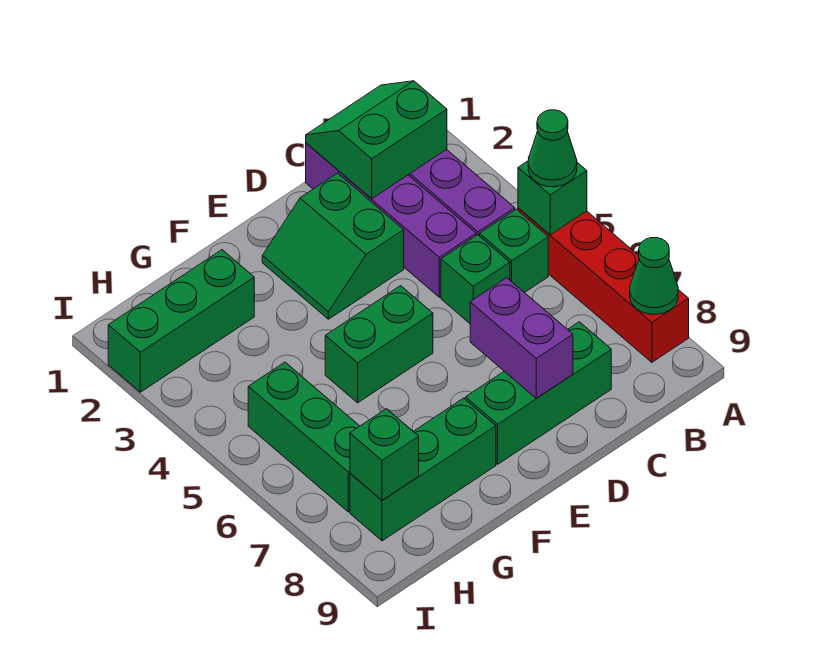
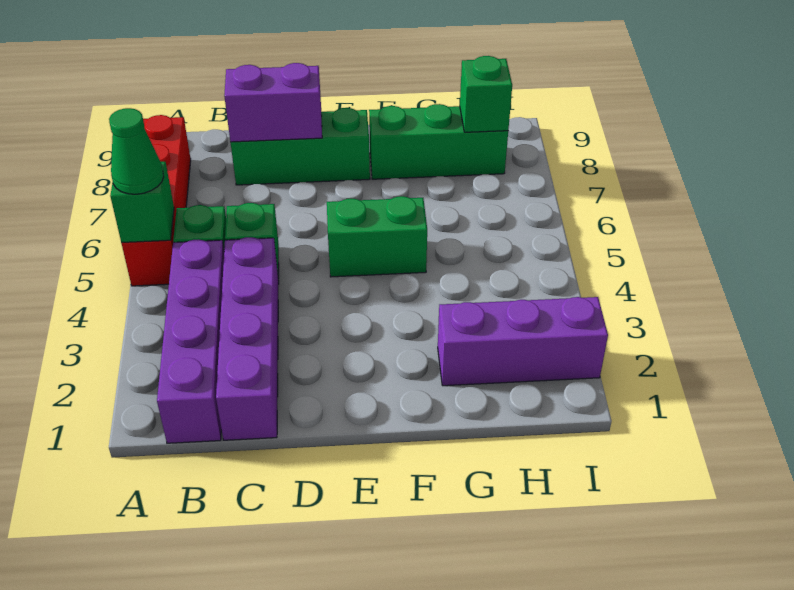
green 1x1 cone [630,238,678,314] -> none
green 2x2 slope [306,81,447,199] -> none
green 2x2 slope [262,173,404,319] -> none
purple 1x2 brick [470,278,573,398] -> purple 1x2 brick turned to [224,63,322,142]
green 1x3 brick [108,250,254,392] -> purple 1x3 brick [438,297,608,386]
green 1x3 brick [248,362,359,512] -> none

